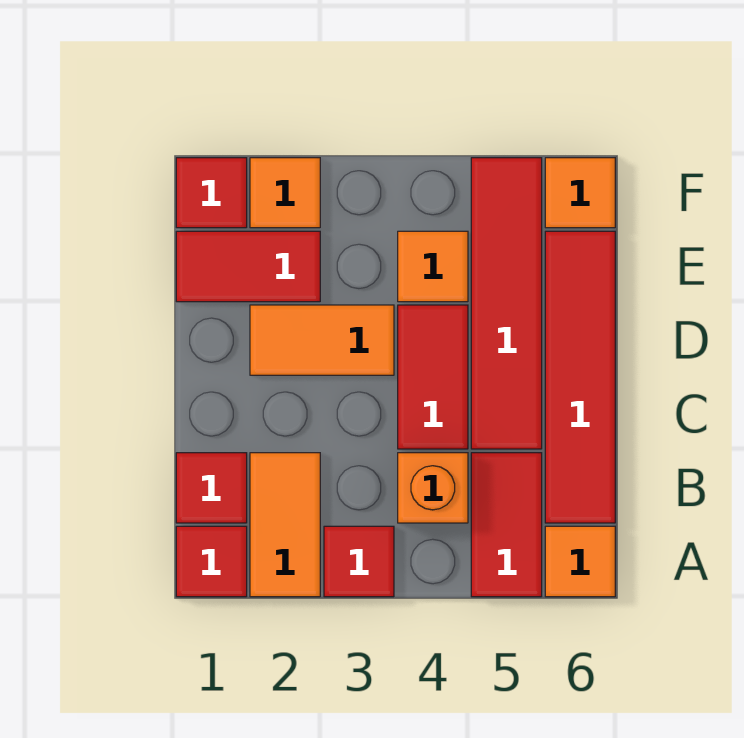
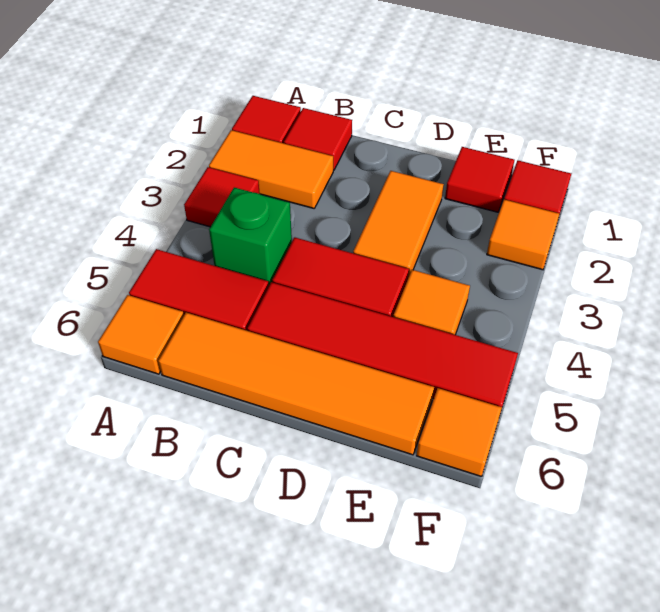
orange 1x1 brick [398,453,468,523] -> green 1x1 brick [209,187,292,285]
red 1x4 tile [545,231,615,523] -> orange 1x4 tile [158,313,434,455]
red 1x2 tile [176,231,320,302] -> red 1x1 tile [445,147,514,212]

